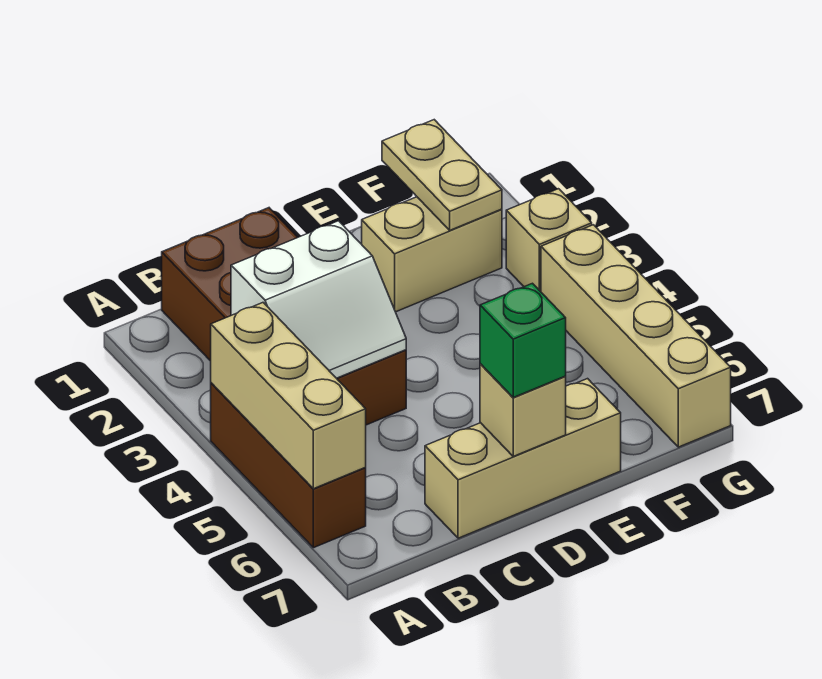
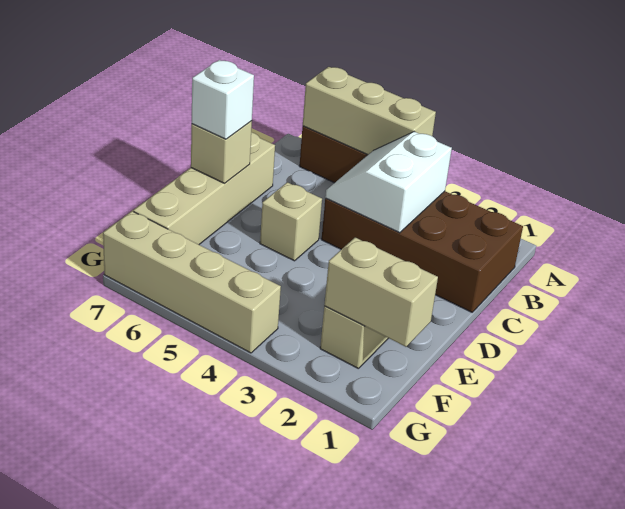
tan 1x3 brick [425,379,621,538] -> tan 1x4 brick [134,132,275,245]
green 1x1 brick [480,283,566,397] -> white 1x1 brick [192,60,254,139]
tan 1x2 plate [382,120,502,230] -> tan 1x2 brick [324,238,438,347]
tan 1x1 brick [506,189,592,292] -> tan 1x1 brick moved to [260,182,322,261]

